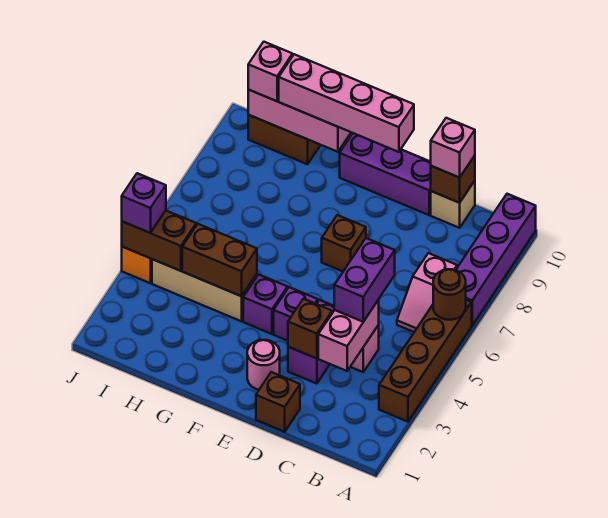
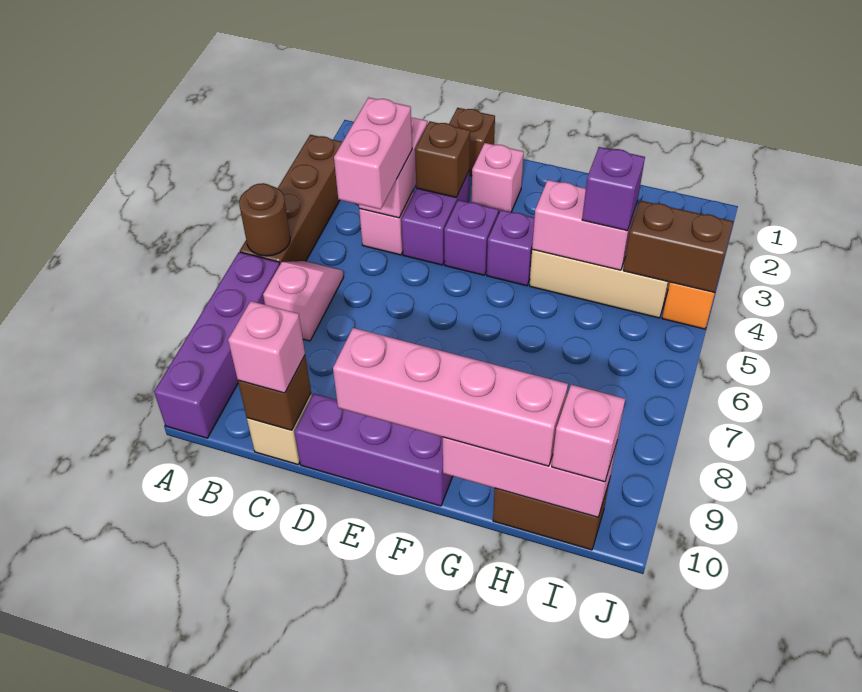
purple 1x2 brick [334,238,395,322] -> pink 1x2 brick [334,97,412,209]
pink 1x1 round brick [247,340,280,390] -> pink 1x1 brick [472,143,524,213]
brown 1x1 brick [322,215,366,271] -> none
brown 1x2 brick [182,224,257,296] -> pink 1x2 brick [532,180,637,270]
purple 1x1 brick [122,173,166,233] -> purple 1x1 brick moved to [582,147,645,231]

